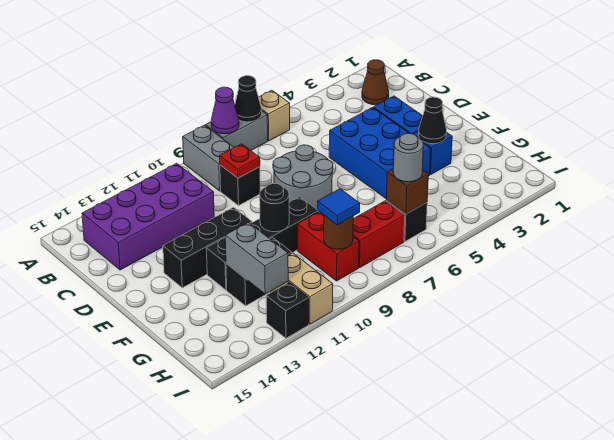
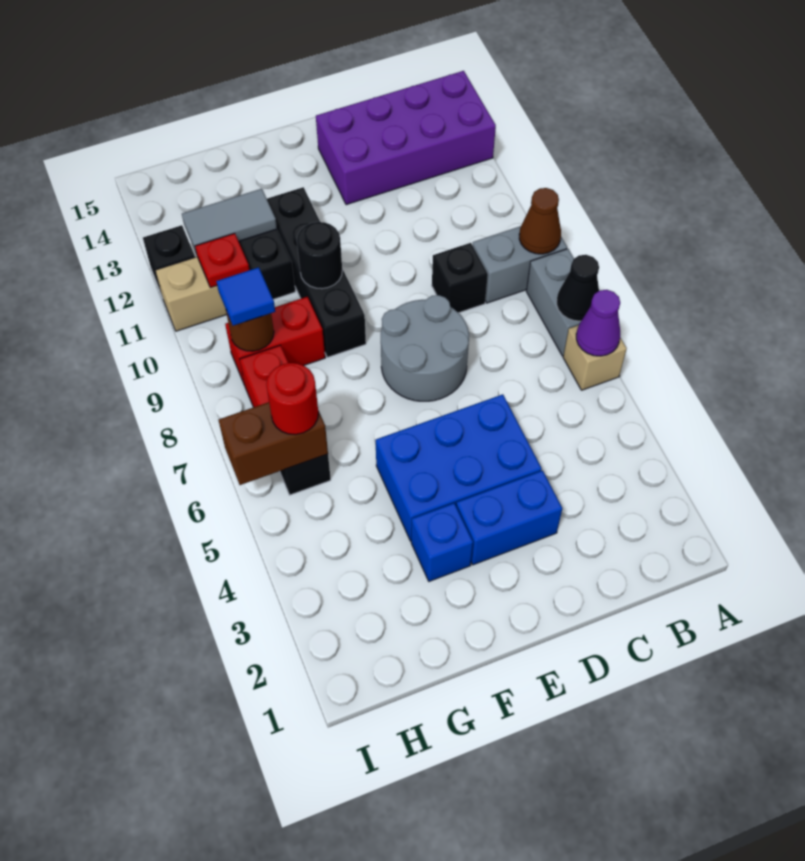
purple 1x1 cone [211,87,239,134] -> purple 1x1 cone moved to [576,290,620,356]
brown 1x1 cone [362,60,389,105] -> brown 1x1 cone moved to [519,188,561,254]
purple 2x4 brick [82,163,214,270] -> purple 2x4 brick turned to [316,71,496,205]
red 1x1 plate [220,144,260,178] -> red 1x1 plate moved to [195,233,249,288]
black 1x3 brick [163,207,252,288] -> none
black 1x1 cone [419,97,447,144] -> none
grey 1x2 brick [225,222,288,294] -> grey 1x2 tile [182,189,277,254]
brown 1x1 brick [386,169,428,214] -> brown 1x2 brick [219,402,328,485]
grey 1x1 round brick [393,133,423,182] -> red 1x1 round brick [266,363,318,435]

